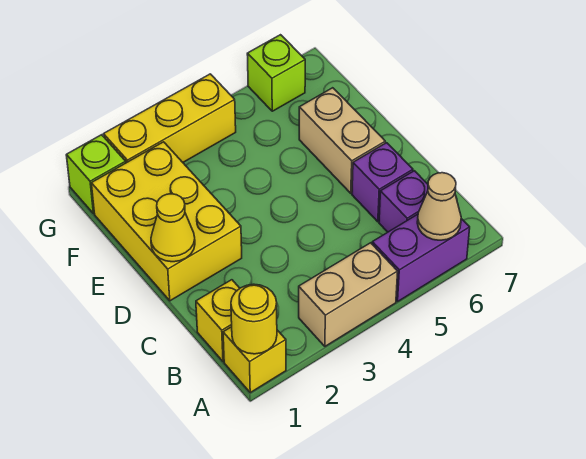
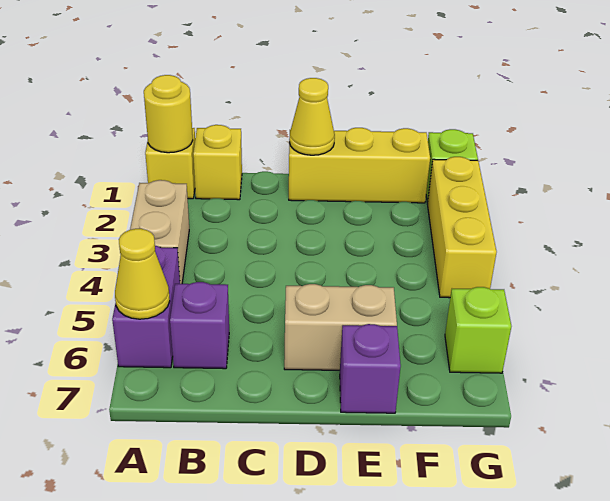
tan 1x1 cone [417,173,461,240] -> yellow 1x1 cone [115,229,170,319]
purple 1x1 brick [352,143,413,222] -> purple 1x1 brick moved to [340,324,401,413]
yellow 2x3 brick [91,142,242,301] -> yellow 1x3 brick [289,128,430,203]

